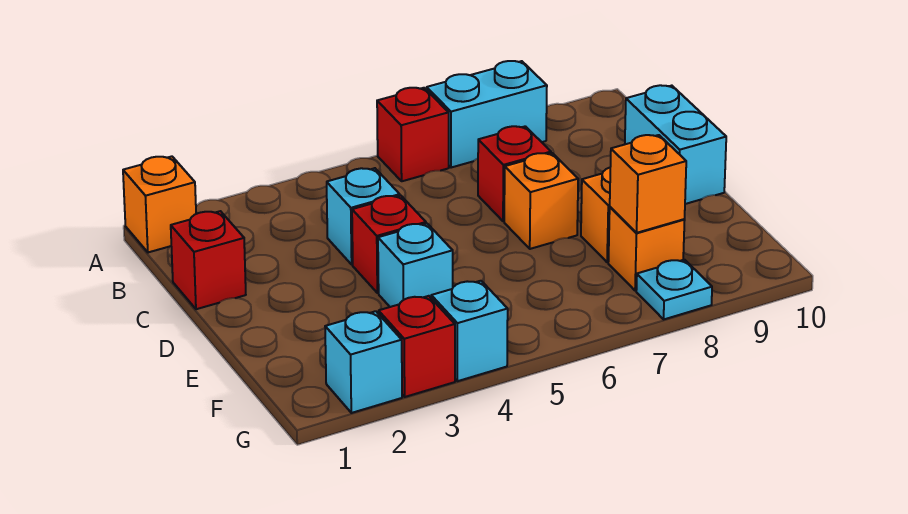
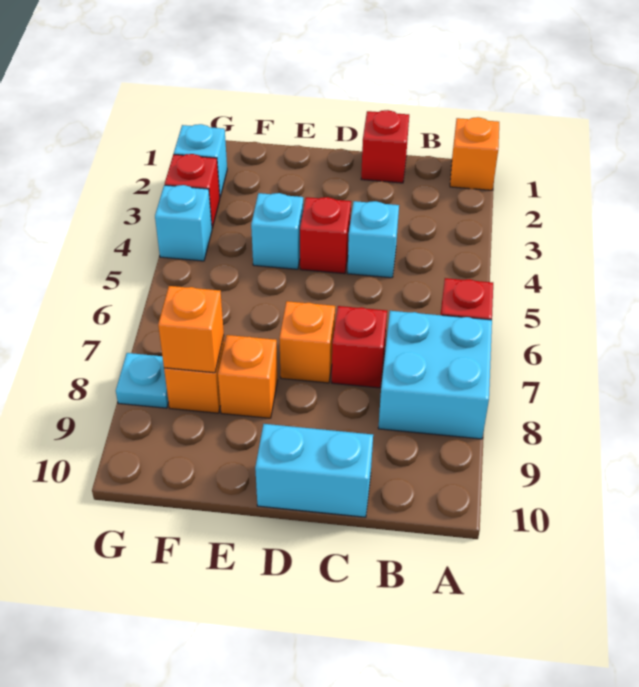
cyan 1x2 brick [427,61,547,168] -> cyan 2x2 brick [378,311,492,439]

